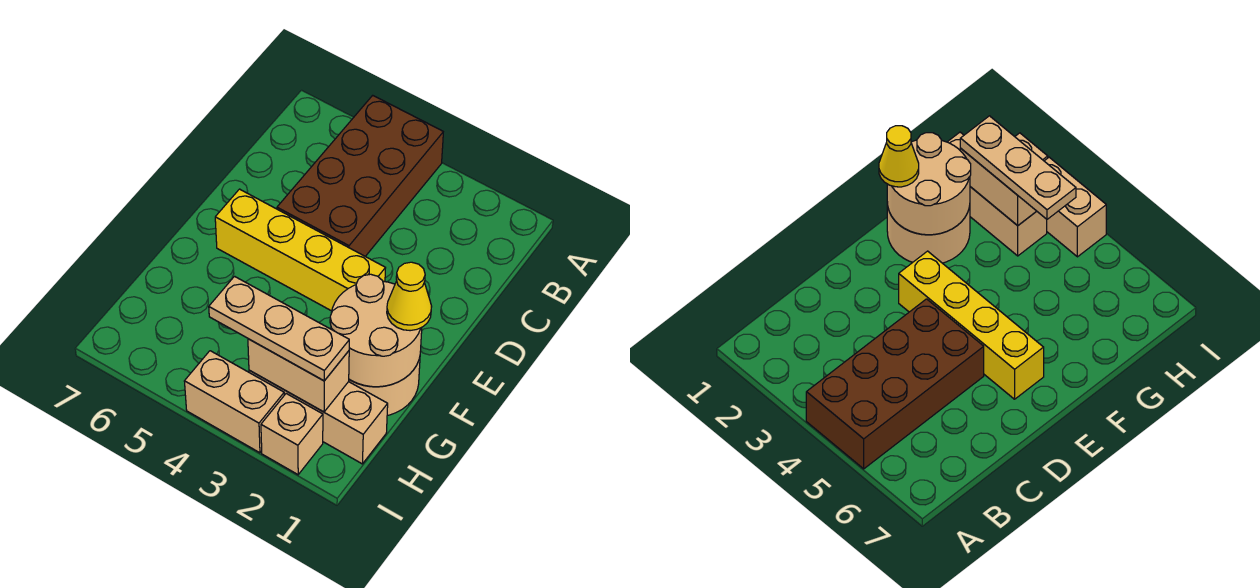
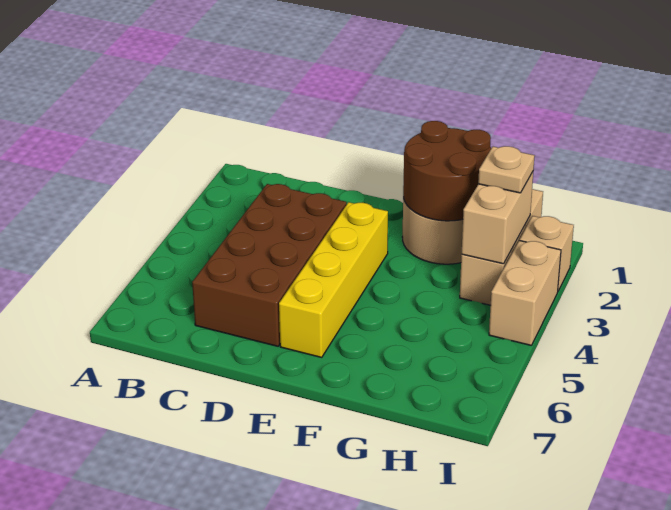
brown 2x4 brick [277,95,443,256] -> brown 2x4 brick turned to [192,184,347,346]
tan 2x2 round brick [330,274,422,387] -> brown 2x2 round brick [403,121,491,221]
yellow 1x1 cone [387,262,432,331] -> none
tan 1x3 plate [209,276,349,381] -> tan 1x1 plate [478,146,535,193]

